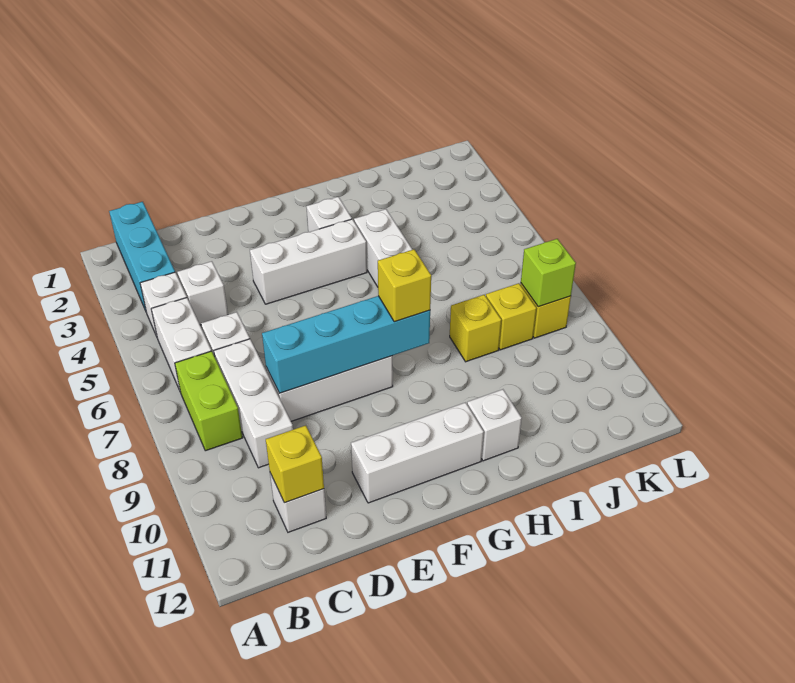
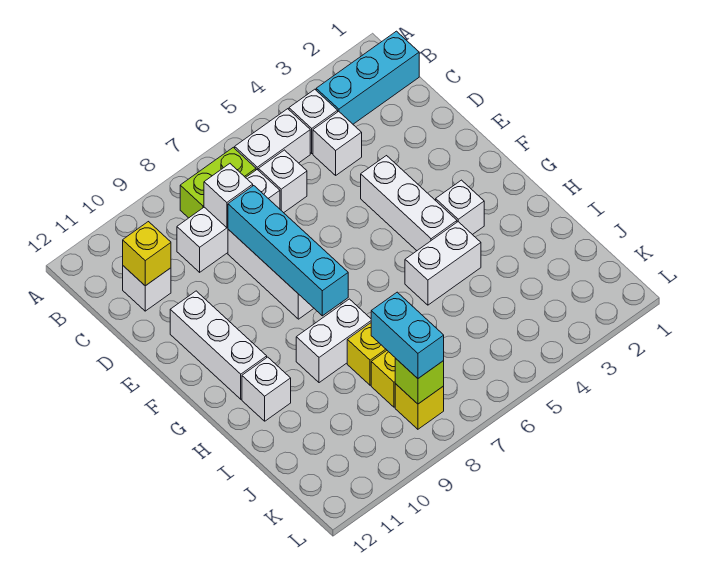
none -> white 1x1 brick [204,164,253,228]
yellow 1x1 brick [378,249,431,322] -> none
none -> white 1x2 brick [296,299,371,383]
none -> cyan 1x2 brick [371,292,444,378]

